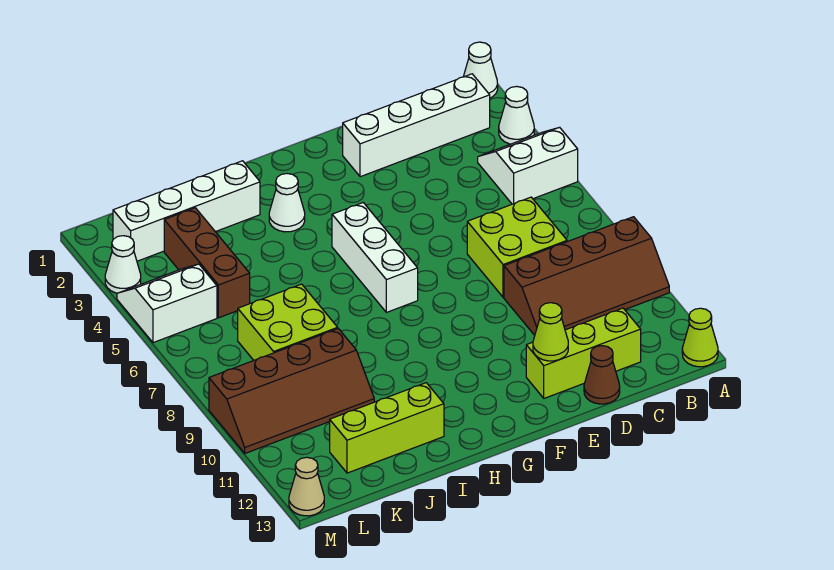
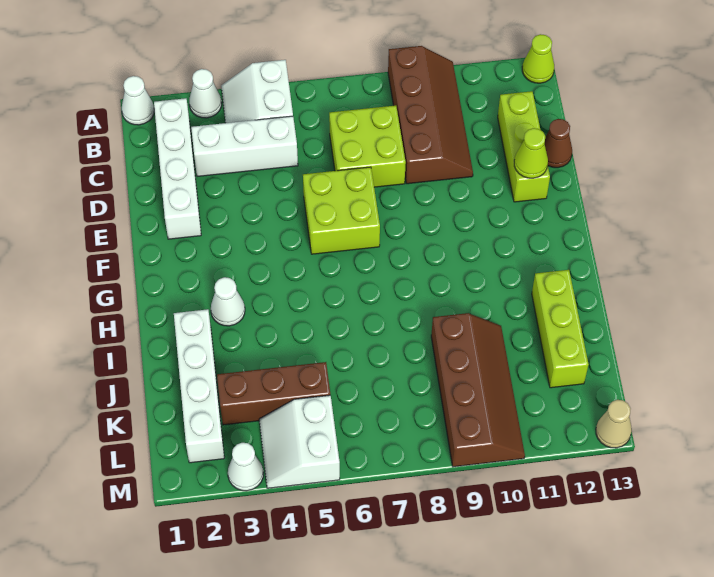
white 1x3 brick [332,203,418,312] -> white 1x3 brick moved to [191,116,298,177]
lime 2x2 brick [238,284,338,360] -> lime 2x2 brick moved to [303,167,380,254]

